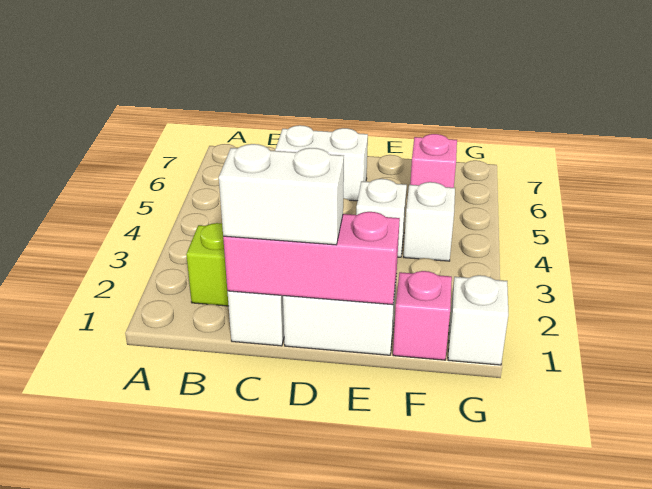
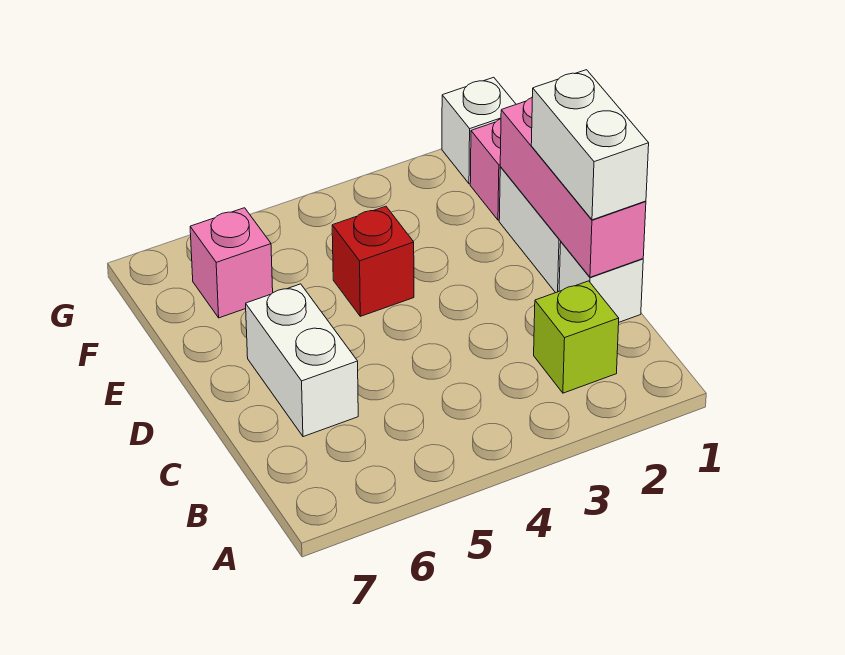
white 1x1 brick [356,179,407,257] -> red 1x1 brick [332,206,414,316]
white 1x1 brick [404,182,455,261] -> none

